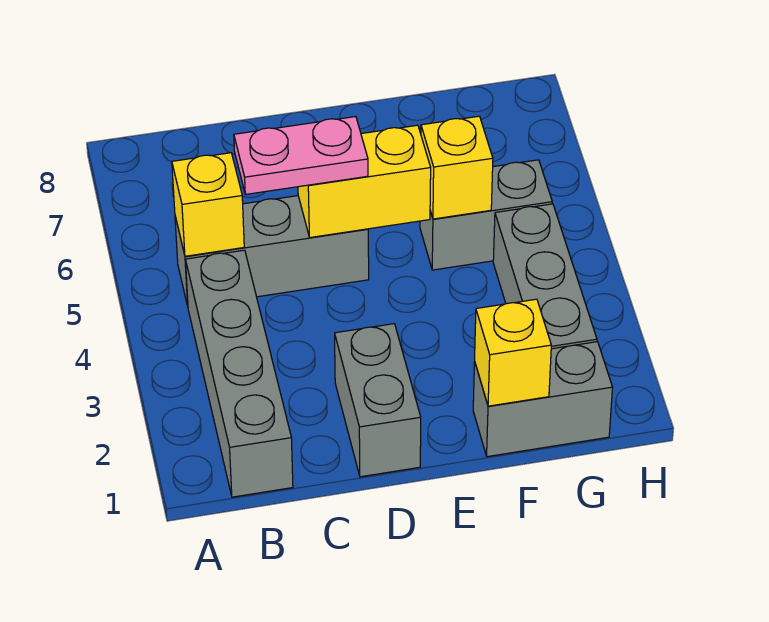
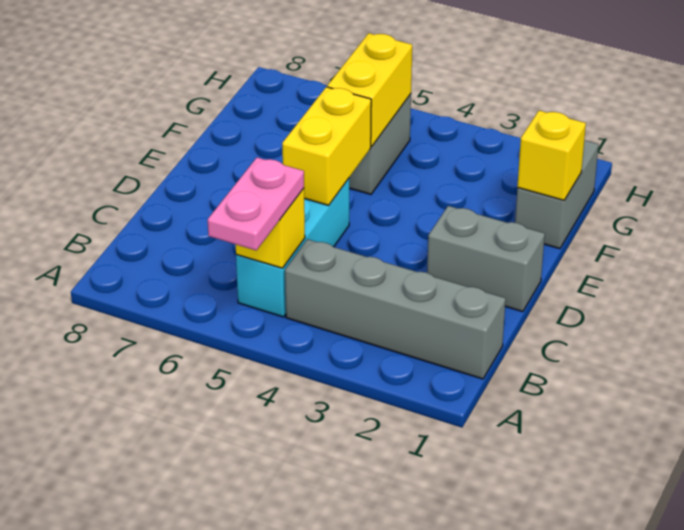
grey 1x3 brick [175,196,369,306] -> cyan 1x3 brick [236,178,349,317]
pink 1x2 plate [234,117,368,194] -> pink 1x2 plate moved to [208,158,304,251]
yellow 1x1 brick [421,116,493,219] -> yellow 1x2 brick [327,33,412,147]
grey 1x3 brick [493,204,597,349] -> none

